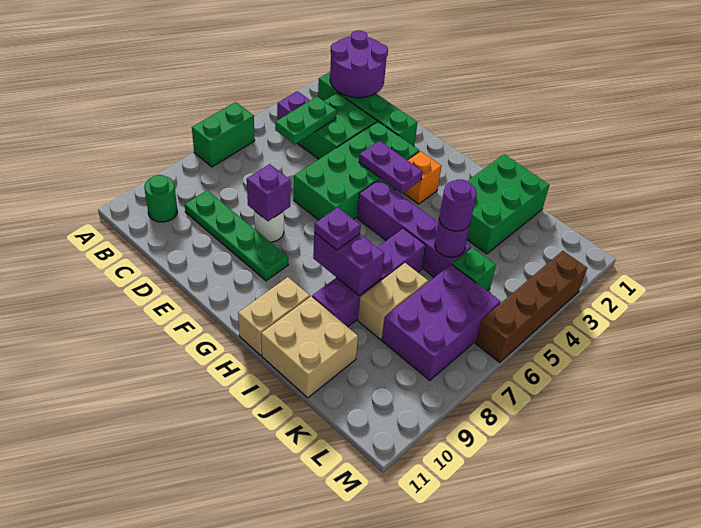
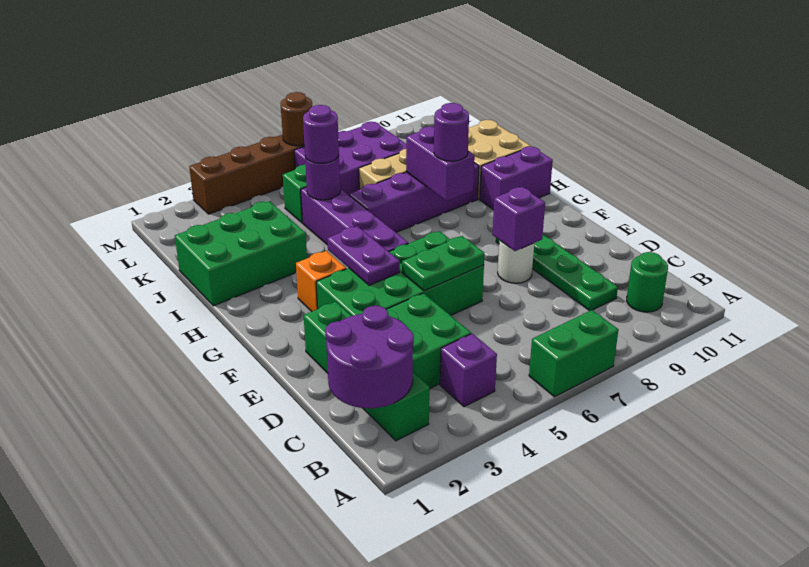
green 1x2 plate [275,96,336,144] -> green 1x2 plate moved to [402,236,485,291]
purple 1x1 plate [314,207,361,250] -> purple 1x1 round brick [434,103,469,161]
tan 1x2 brick [238,277,310,355] -> purple 1x2 brick [480,146,553,210]
none -> brown 1x1 round brick [281,92,312,146]

